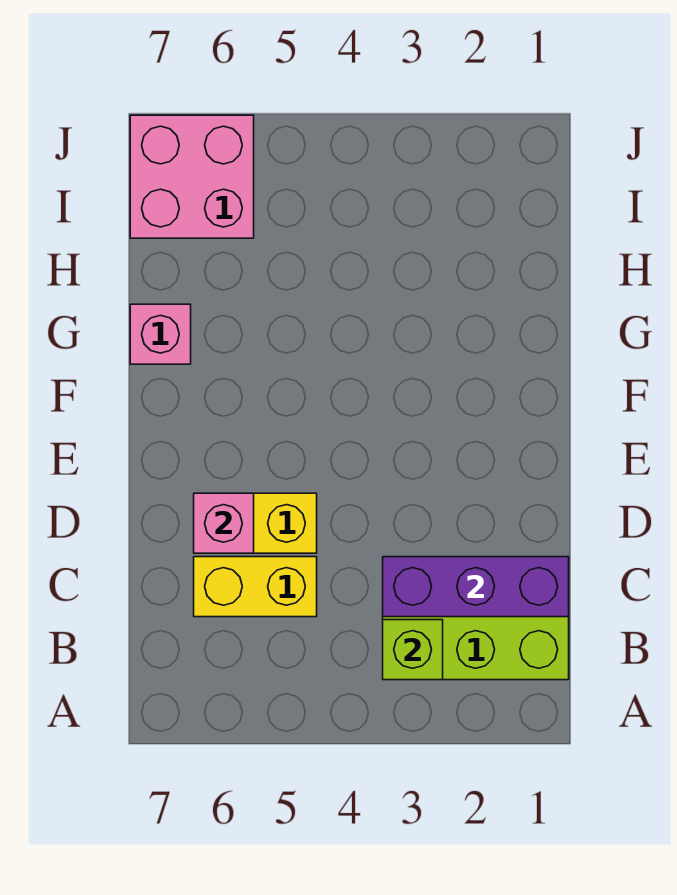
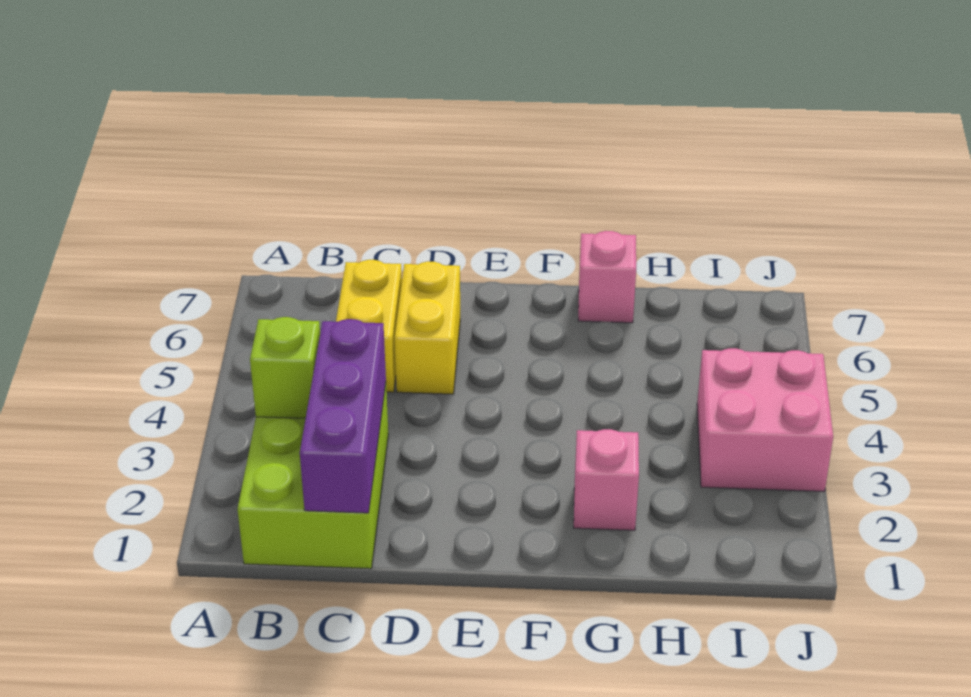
pink 1x1 brick [194,493,254,553] -> pink 1x1 brick moved to [574,429,639,530]
pink 2x2 brick [130,115,254,238] -> pink 2x2 brick moved to [697,348,833,491]

